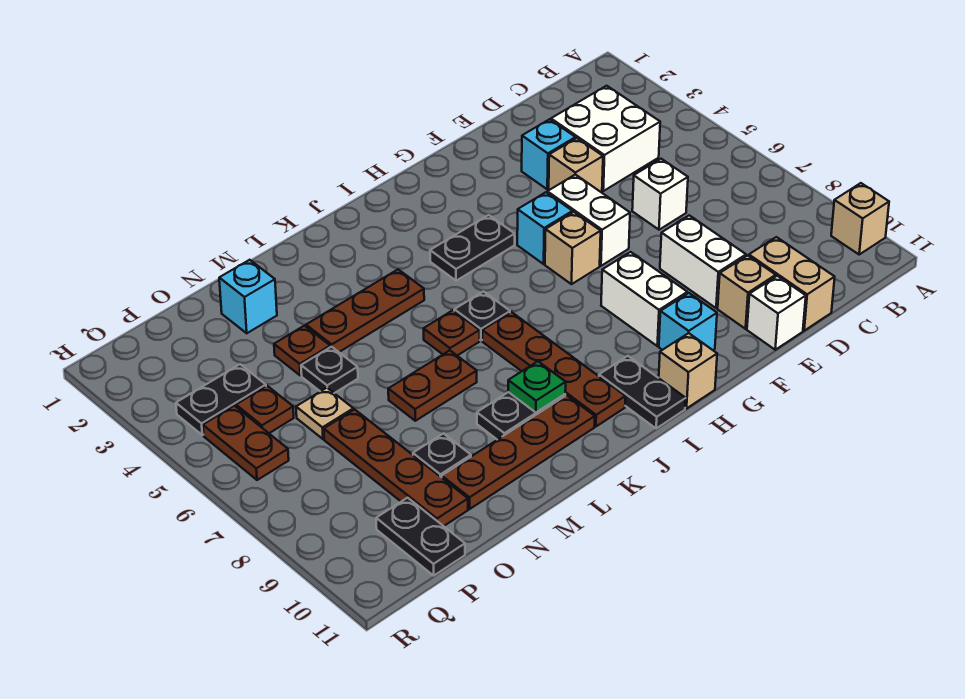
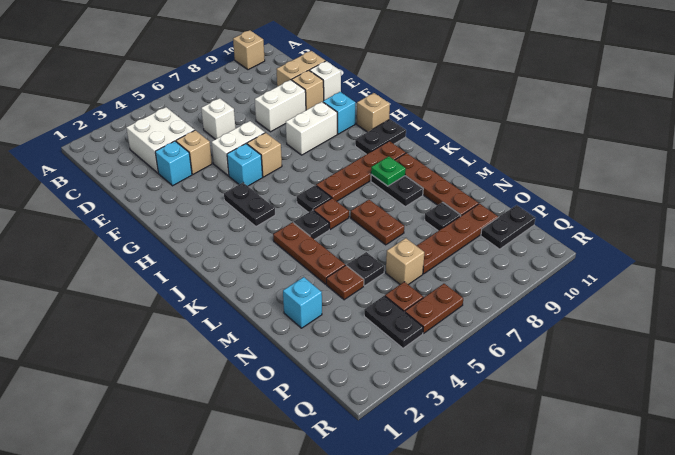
none -> black 1x1 plate [294,210,329,240]
tan 1x1 plate [296,388,353,439] -> tan 1x1 brick [386,238,424,285]

